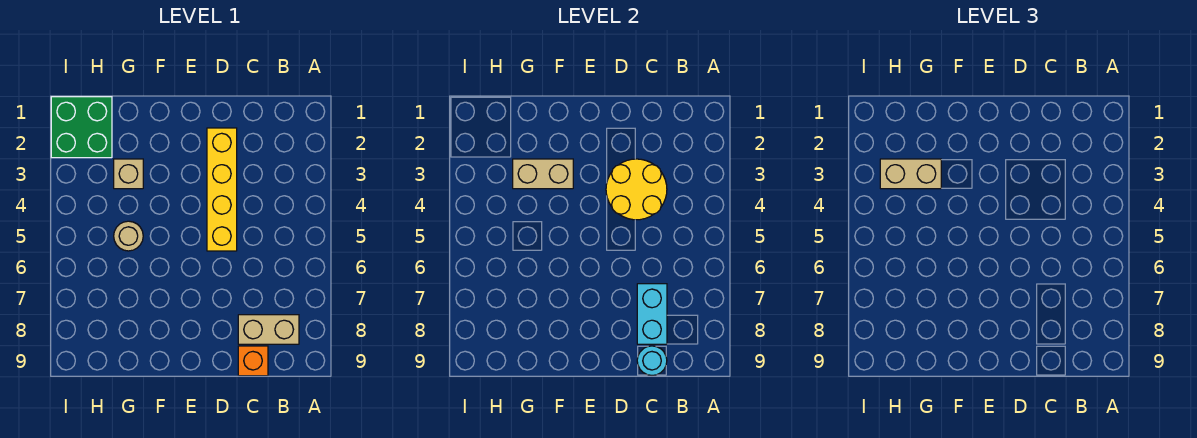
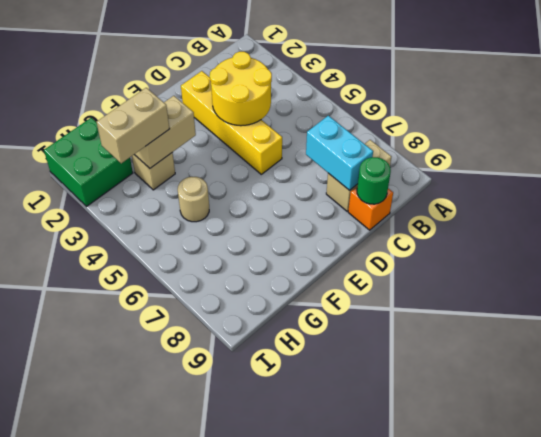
cyan 1x1 round brick [637,346,667,375] -> green 1x1 round brick [357,157,391,204]

